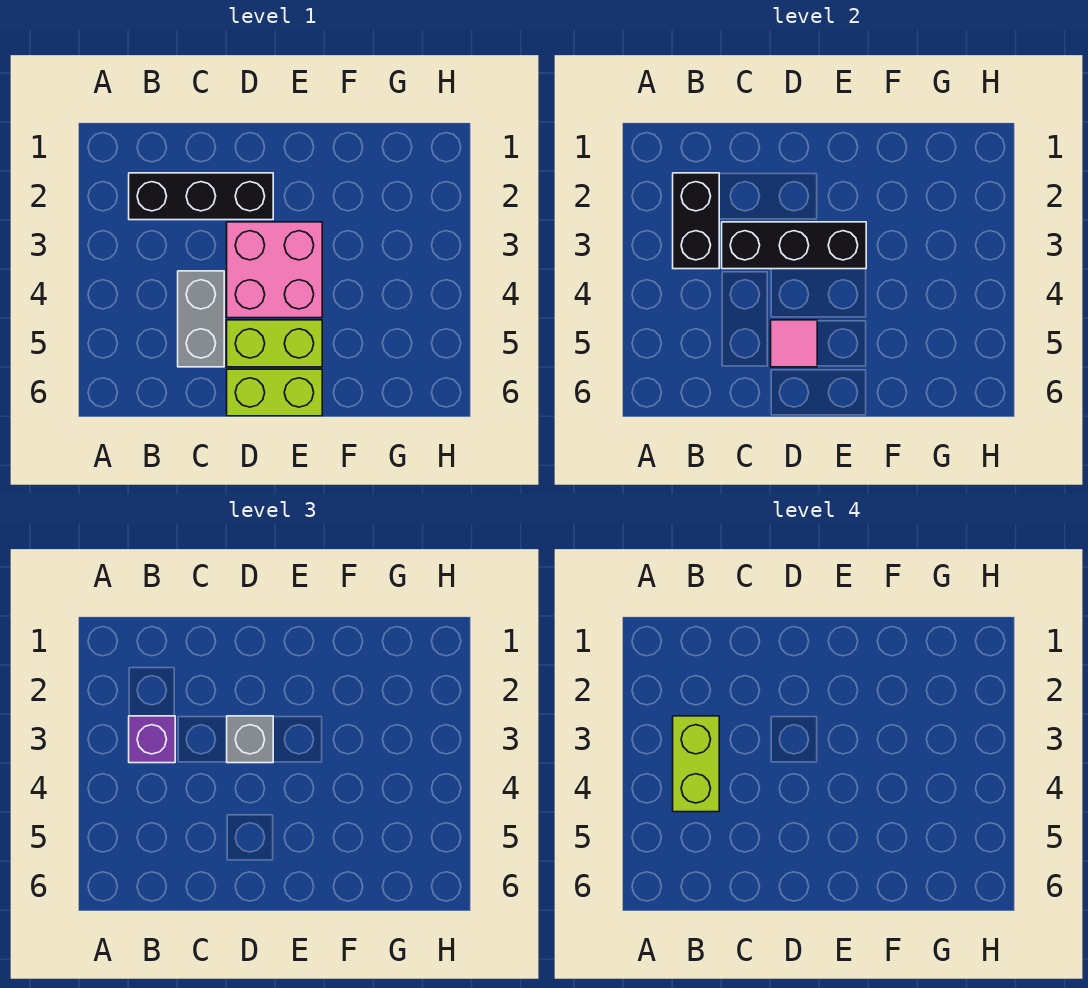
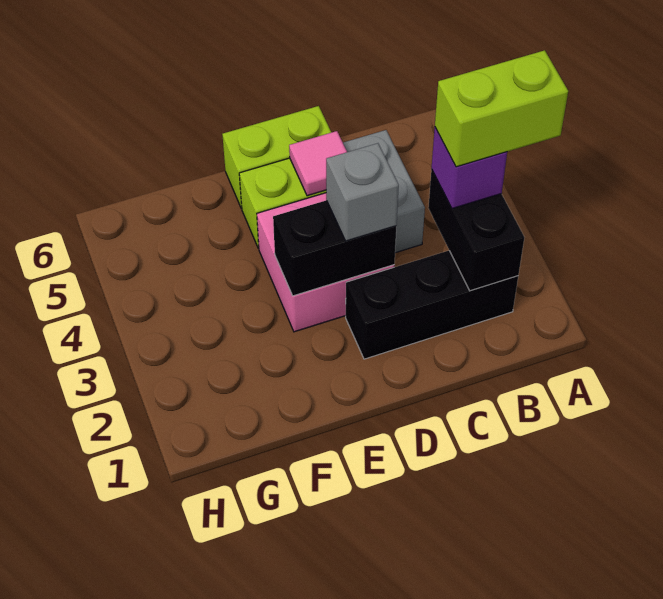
lime 1x2 brick [673,716,719,812] -> lime 1x2 brick turned to [435,50,568,167]
black 1x3 brick [722,222,866,269] -> black 1x2 brick [273,200,396,296]

